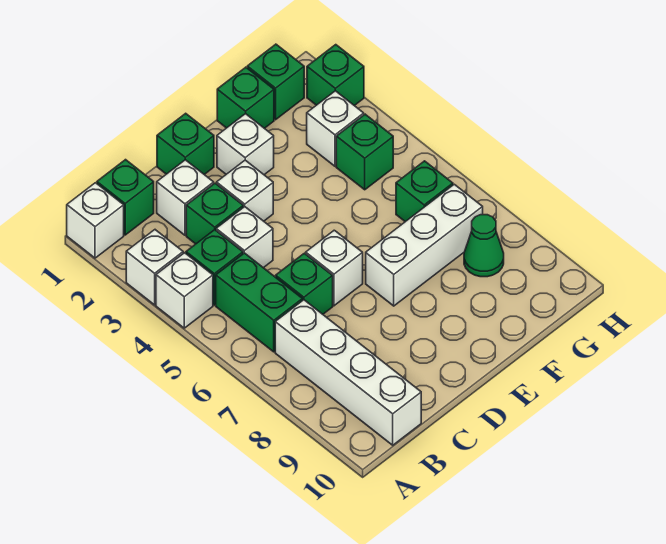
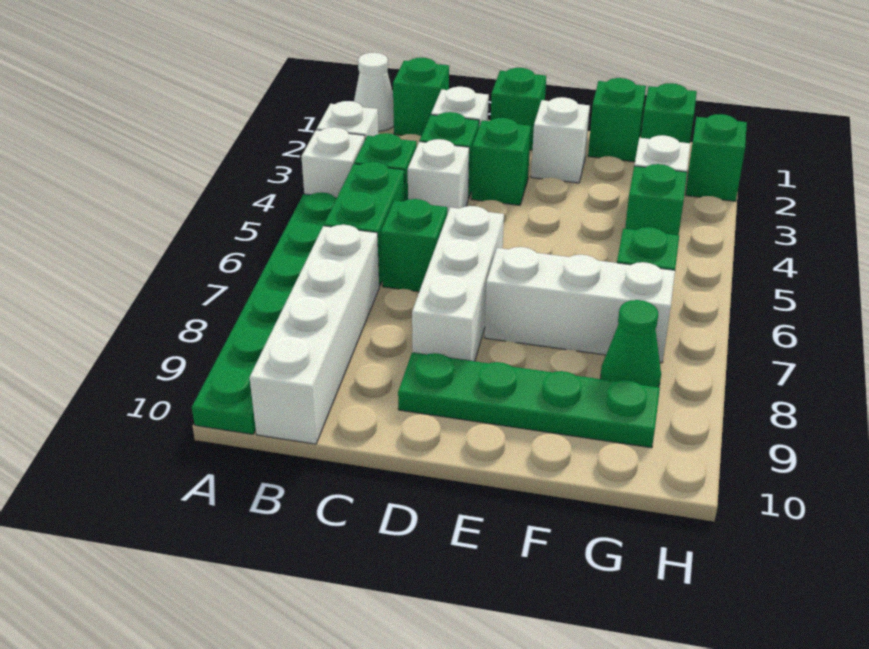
white 1x1 brick [67,183,124,258] -> white 1x1 cone [354,53,394,132]
none -> green 1x6 plate [192,192,337,434]
white 1x1 brick [217,160,273,221] -> green 1x1 brick [471,118,531,205]
white 1x1 brick [306,230,363,306] -> white 1x3 brick [412,206,504,361]
none -> green 1x4 plate [398,353,660,448]

